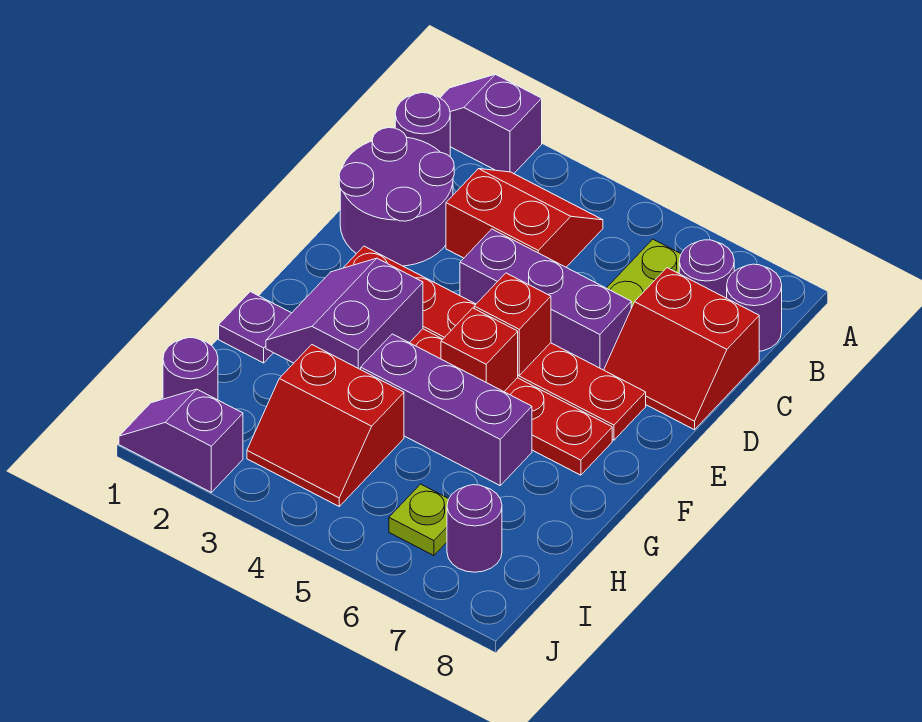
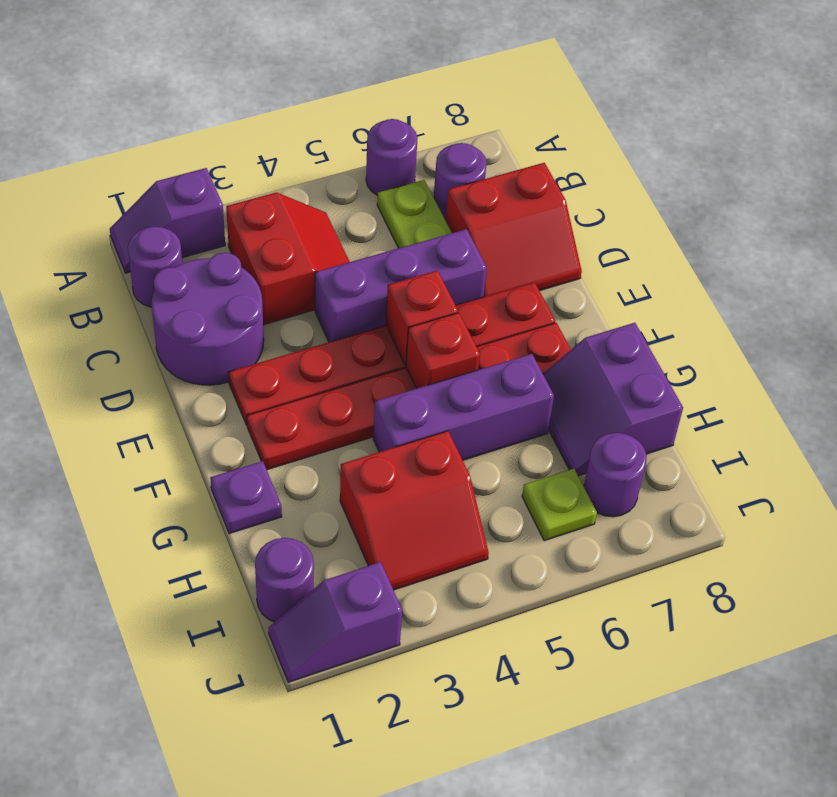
red 2x2 slope [446,169,603,267] -> red 2x2 slope turned to [226,192,349,325]
purple 1x1 round brick [727,264,782,351] -> purple 1x1 round brick moved to [366,119,417,196]
purple 2x2 slope [266,258,423,369] -> purple 2x2 slope moved to [543,323,683,476]

